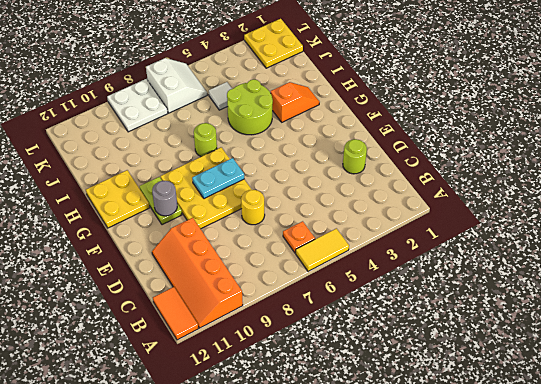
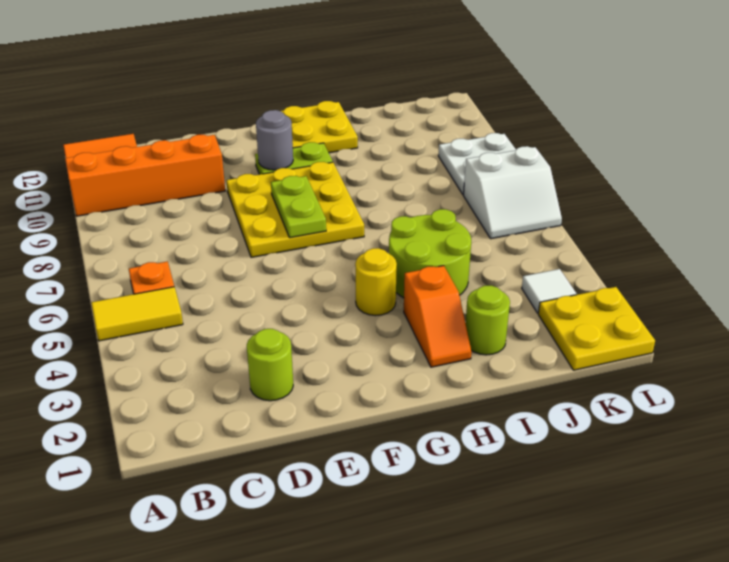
yellow 1x2 tile [296,228,349,271] -> yellow 1x2 tile turned to [91,287,183,341]
yellow 1x1 round brick [241,190,265,225] -> yellow 1x1 round brick moved to [355,248,397,316]
cyan 1x2 plate [192,158,244,199] -> lime 1x2 plate [271,176,326,238]
lime 1x1 round brick [194,123,217,157] -> lime 1x1 round brick moved to [465,286,510,355]
white 1x1 tile [209,82,232,110] -> white 1x1 tile moved to [522,269,576,313]

